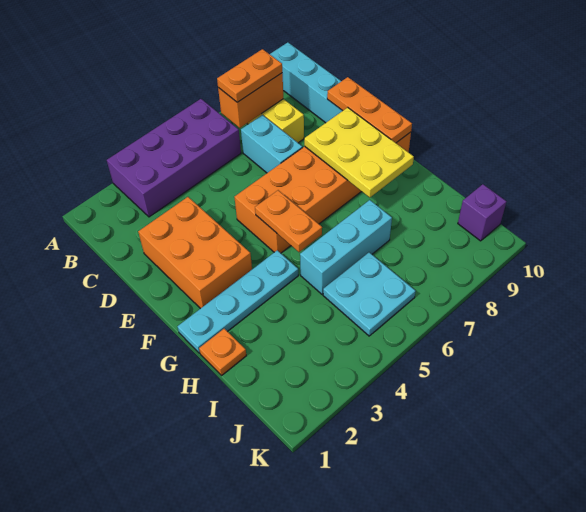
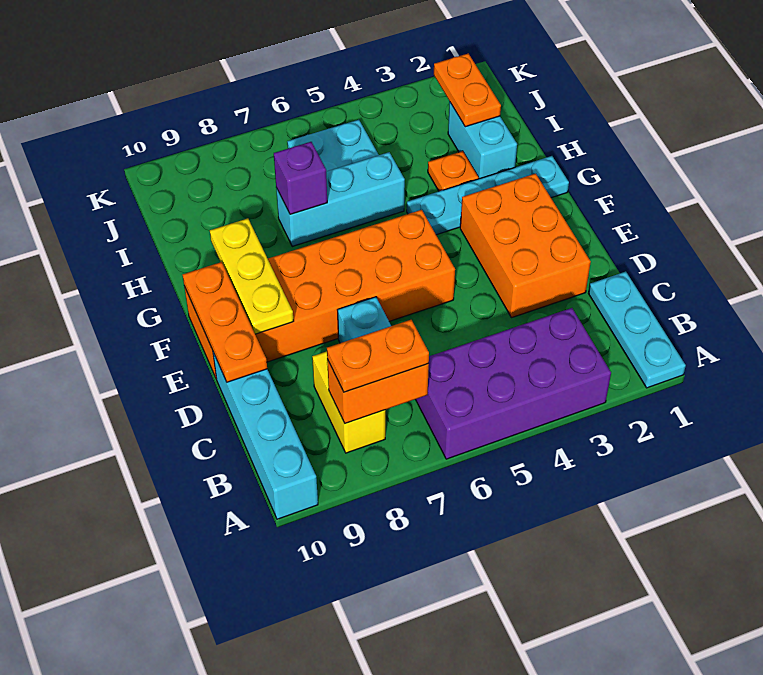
none -> cyan 1x3 plate [588,272,686,388]
yellow 2x3 plate [304,107,414,197] -> yellow 1x3 plate [210,219,294,334]
orange 1x2 plate [255,190,322,252] -> orange 1x2 plate moved to [434,54,501,127]
orange 1x1 plate [199,329,246,376] -> orange 1x1 plate moved to [428,151,479,191]
none -> cyan 1x2 brick [448,102,517,179]
purple 1x1 brick [458,184,507,241] -> purple 1x1 brick moved to [274,142,327,214]

